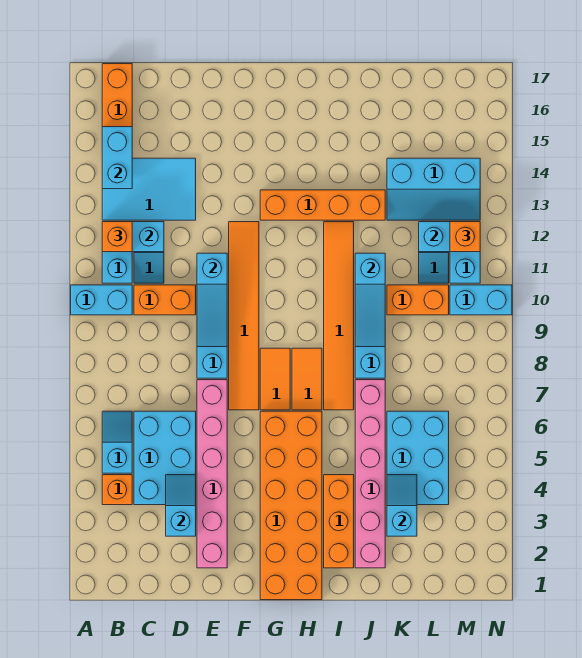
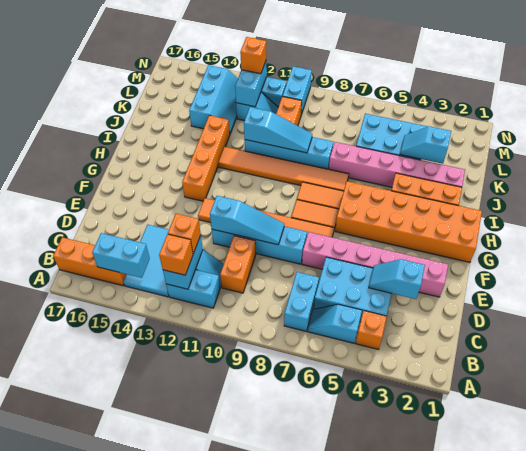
cyan 1x2 brick [71,285,132,315] -> cyan 1x2 brick moved to [284,272,319,331]
none -> orange 1x1 brick [168,214,201,254]

